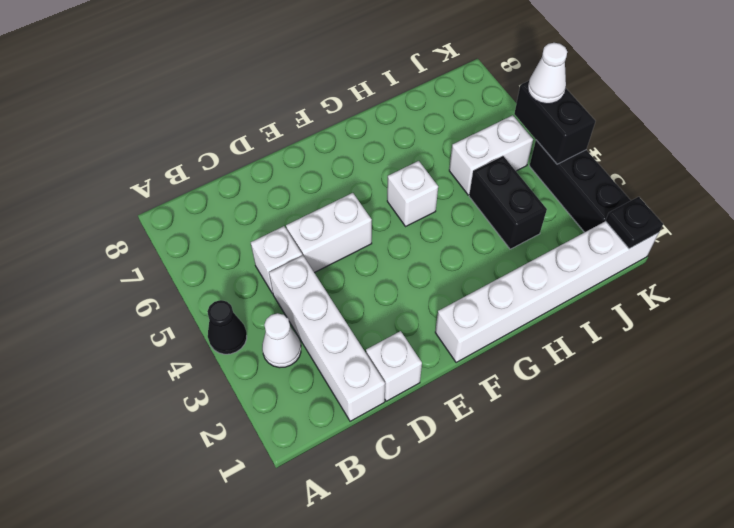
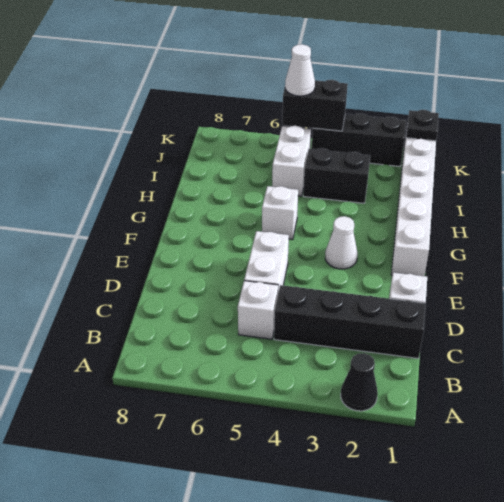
black 1x1 cone [207,300,247,354] -> black 1x1 cone moved to [341,353,378,411]
white 1x1 cone [262,313,301,368] -> white 1x1 cone moved to [325,216,358,269]
white 1x4 brick [269,255,385,421] -> black 1x4 brick [274,285,426,358]

